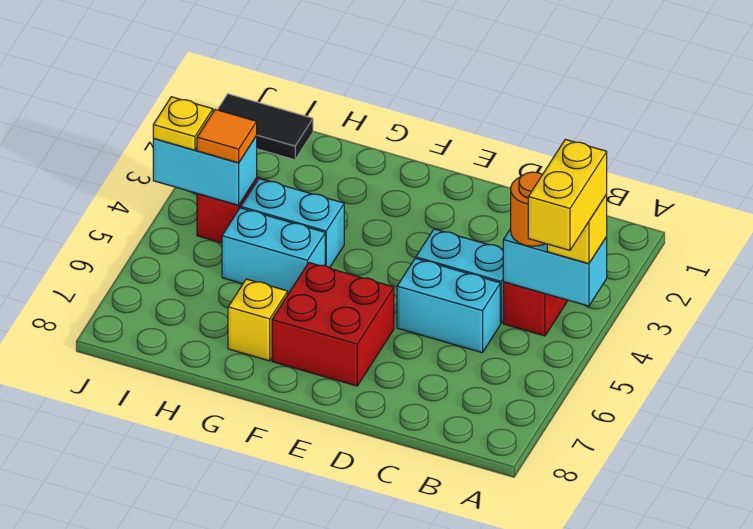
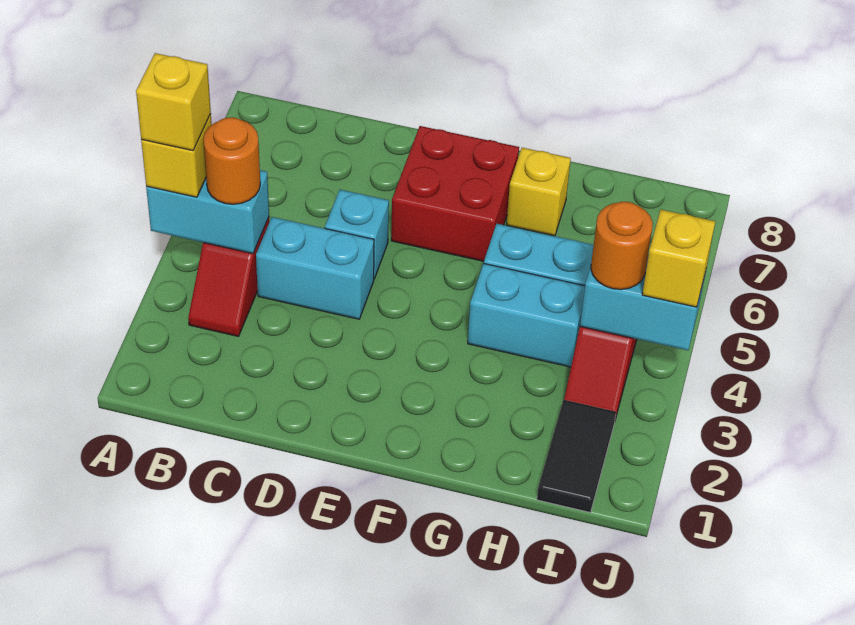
yellow 1x2 brick [528,139,607,250] -> yellow 1x1 brick [136,53,211,151]
cyan 1x2 brick [397,258,500,353] -> cyan 1x1 brick [325,190,389,279]
black 1x2 tile [218,94,313,160] -> black 1x2 tile turned to [537,400,616,512]
orange 1x1 tile [197,109,257,163] -> orange 1x1 round brick [591,202,653,289]
yellow 1x1 plate [153,97,213,150] -> yellow 1x1 brick [642,210,715,307]

